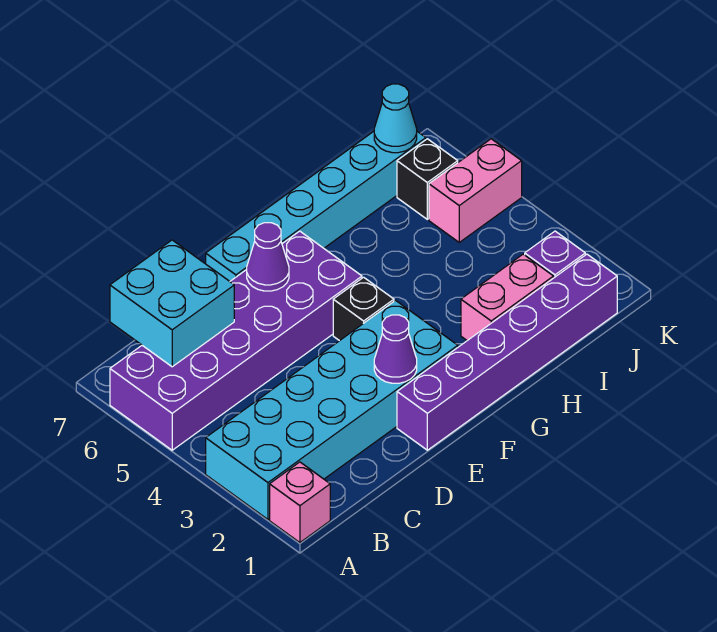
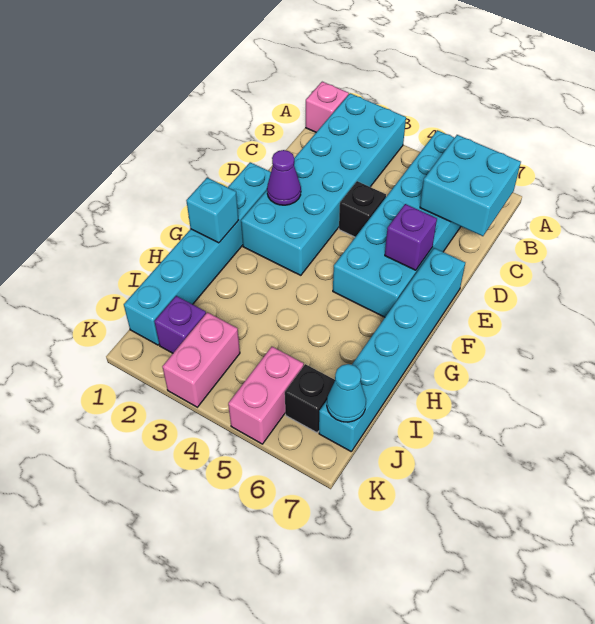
purple 2x6 brick [110,231,362,450] -> cyan 2x6 brick [333,130,461,317]
purple 1x6 brick [397,254,617,450] -> cyan 1x6 brick [124,162,271,345]
purple 1x1 cone [247,223,289,291] -> purple 1x1 brick [385,204,437,270]
black 1x1 brick [333,277,394,341] -> black 1x1 brick moved to [339,181,386,237]
none -> cyan 1x1 brick [186,178,238,243]
pink 1x2 brick [461,254,554,341] -> pink 1x2 brick moved to [162,312,240,407]

